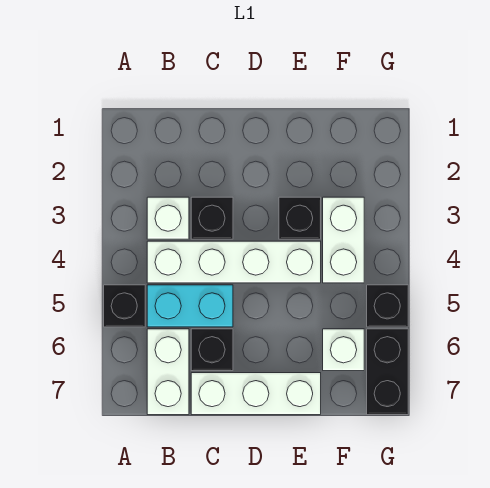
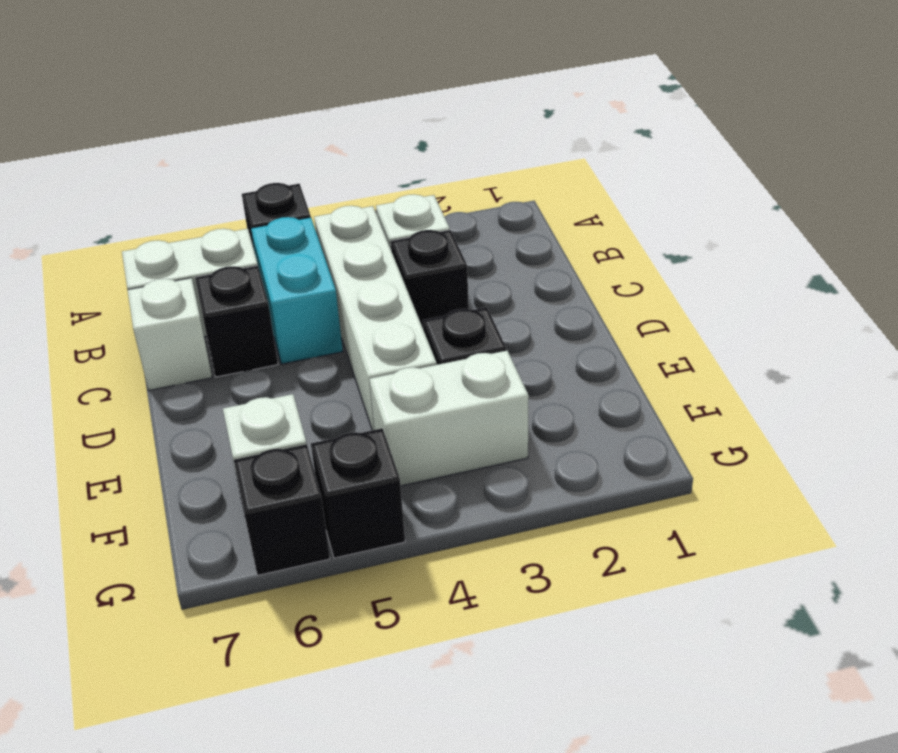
white 1x3 brick [191,373,321,415] -> white 1x1 brick [128,278,212,390]
black 1x2 brick [367,329,408,415] -> black 1x1 brick [234,444,330,575]

